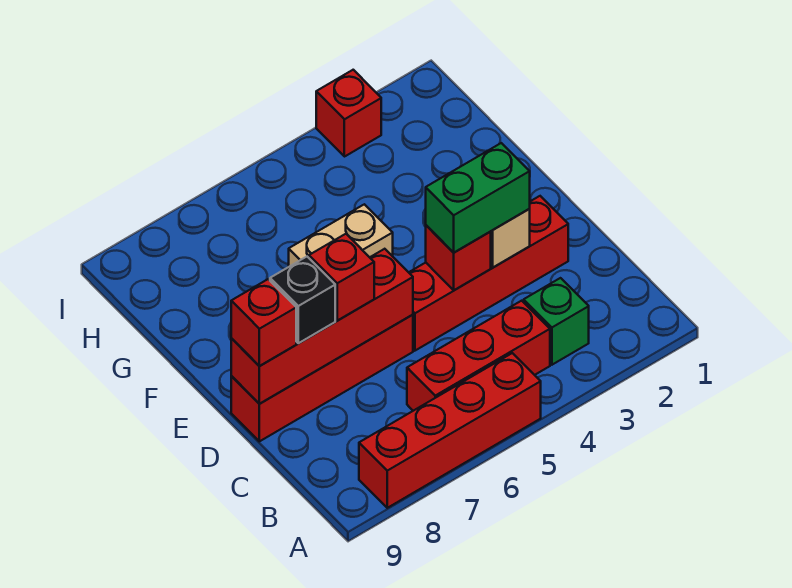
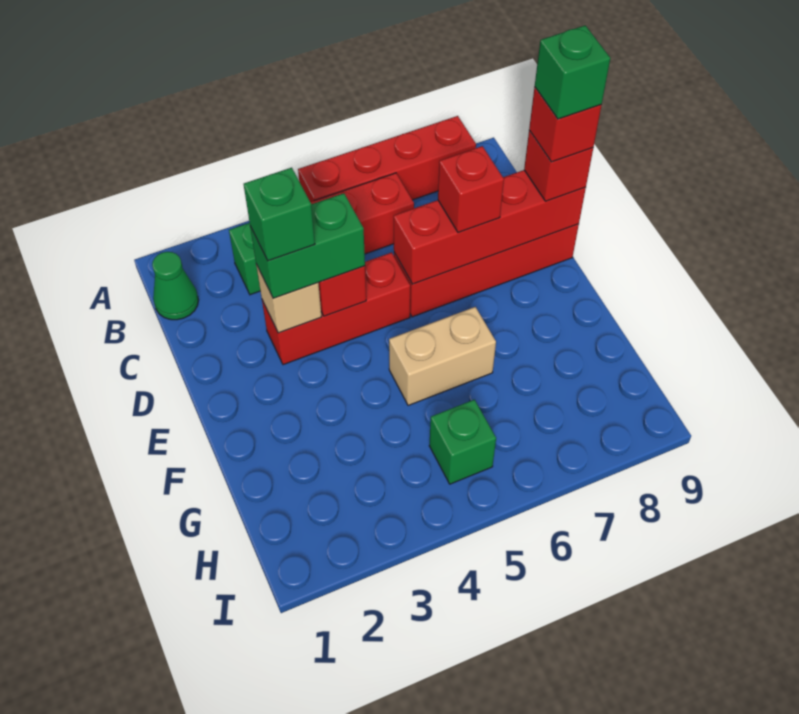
none -> green 1x1 cone [152,252,198,320]
red 1x4 brick [409,196,568,351] -> red 1x3 brick [262,252,410,365]
none -> green 1x1 brick [244,168,315,261]
black 1x1 brick [270,257,335,343] -> none
none -> green 1x1 brick [535,25,610,119]
none -> green 1x1 brick [429,400,496,484]
red 1x1 brick [316,70,381,157] -> red 1x1 brick moved to [529,87,601,162]

